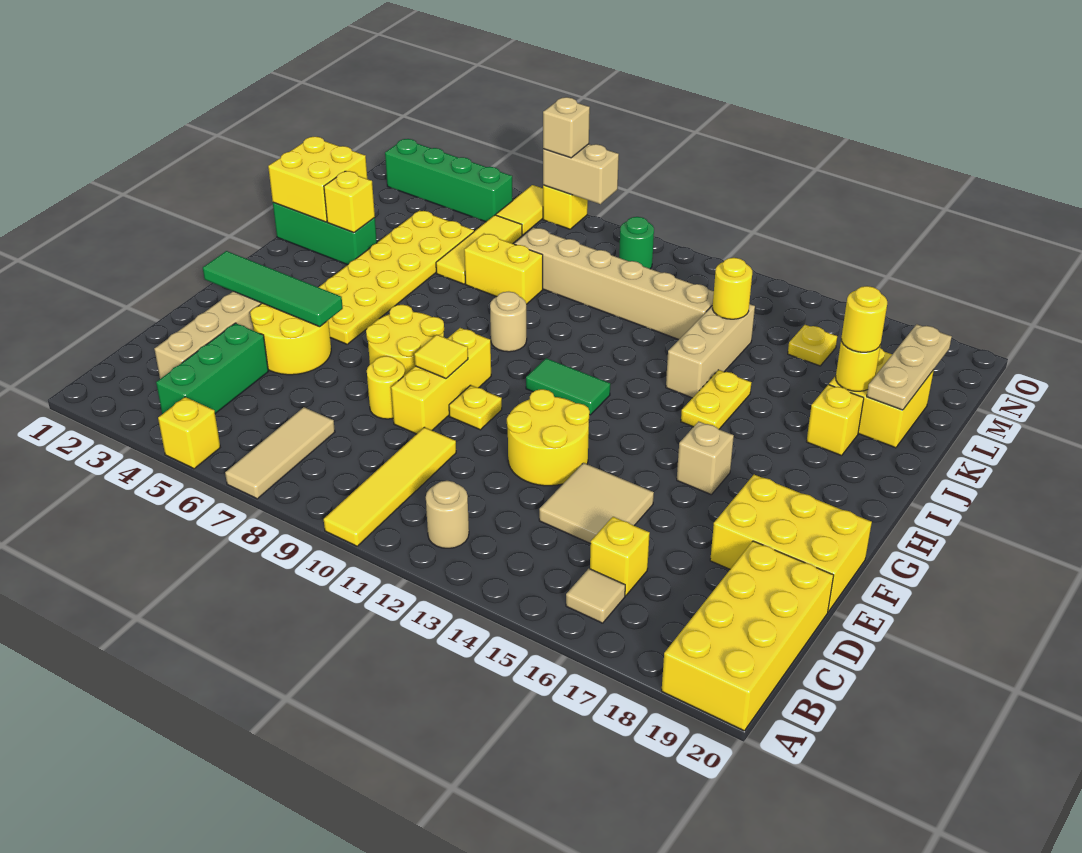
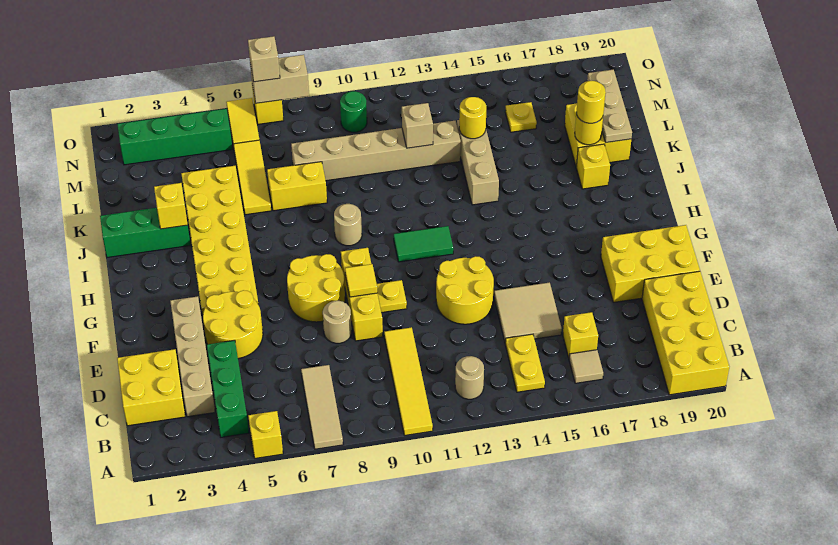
yellow 1x1 round brick [367,356,405,419] -> tan 1x1 round brick [323,301,352,343]
green 1x4 tile [203,251,343,327] -> none
tan 1x1 brick [677,421,734,494] -> tan 1x1 brick moved to [402,103,433,148]
yellow 1x2 plate [681,370,751,429] -> yellow 1x2 plate moved to [505,334,545,392]
yellow 2x2 brick [268,137,367,222] -> yellow 2x2 brick moved to [117,349,185,426]

